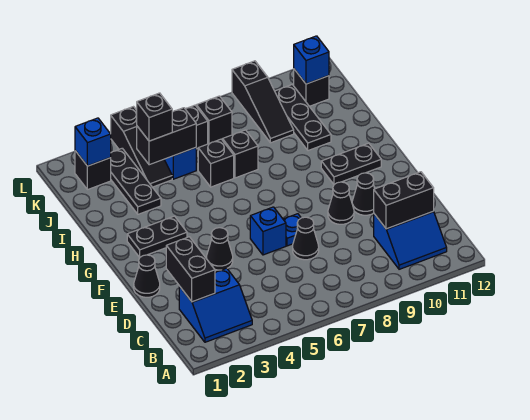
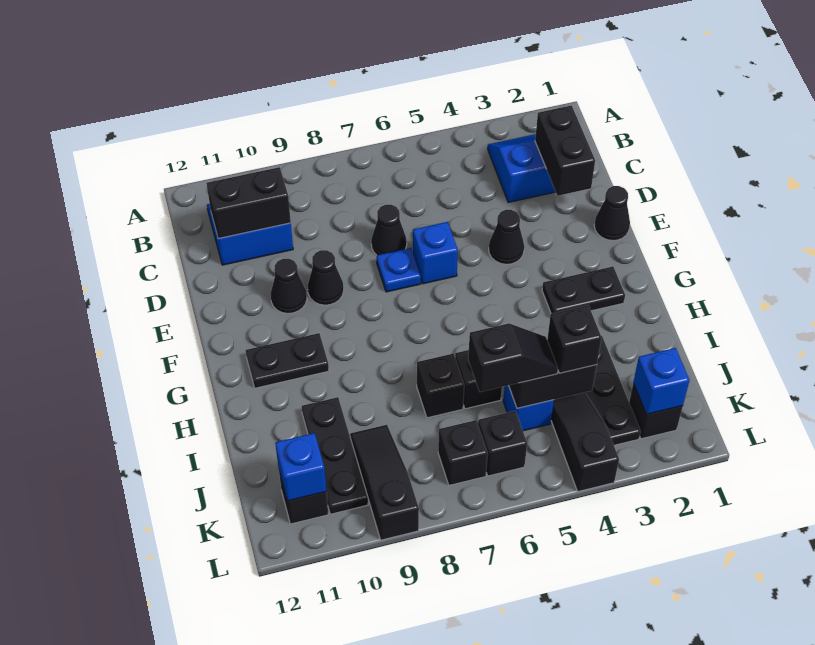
none -> black 1x2 slope [468,324,558,392]

